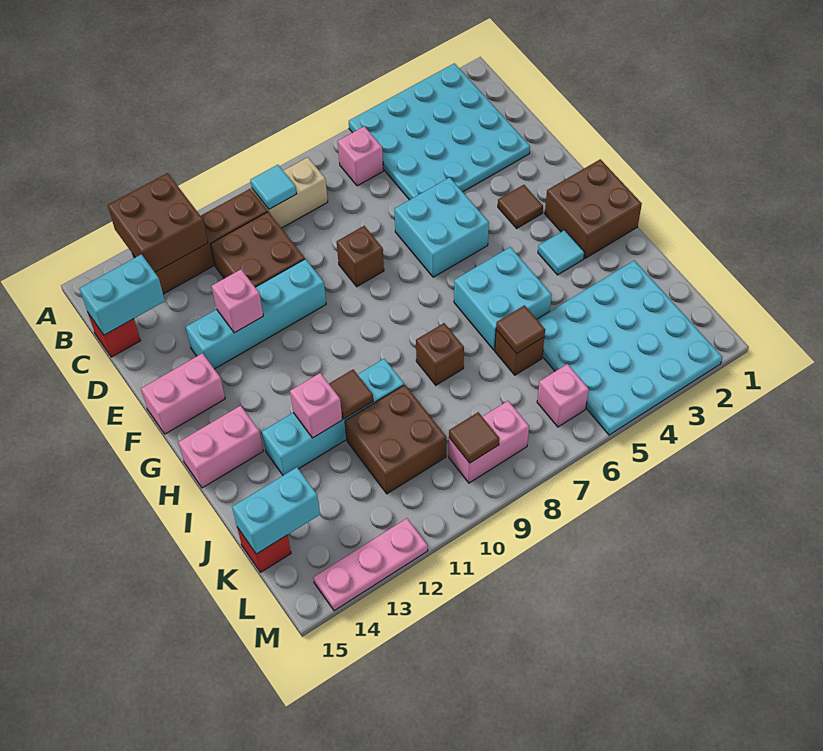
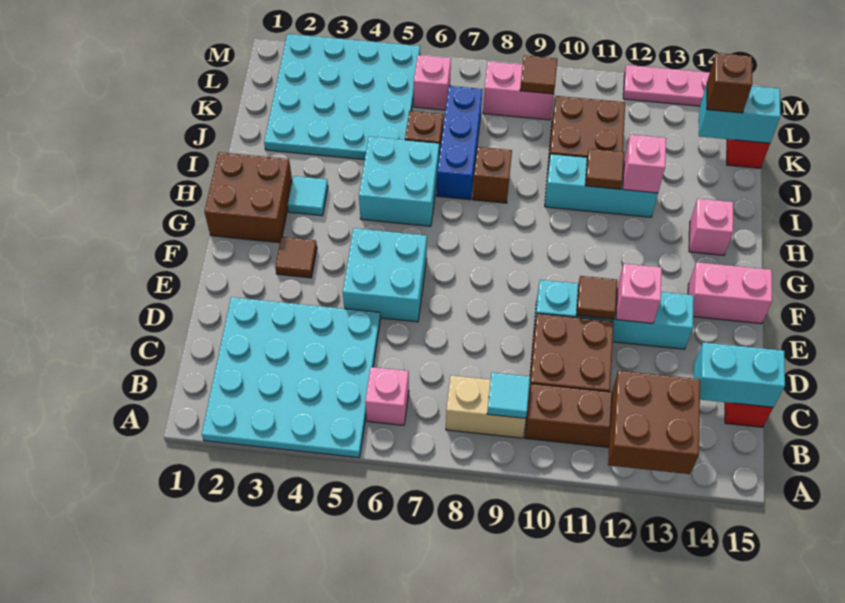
brown 1x1 brick [337,226,384,287] -> brown 1x1 brick moved to [707,53,752,113]
pink 1x2 brick [178,406,263,488] -> pink 1x1 brick [689,199,733,255]
none -> blue 1x3 brick [437,86,483,200]
cyan 1x4 brick [262,359,404,475] -> cyan 1x3 brick [545,154,658,217]
brown 1x1 tile [496,305,545,354] -> brown 1x1 tile moved to [576,276,617,319]

